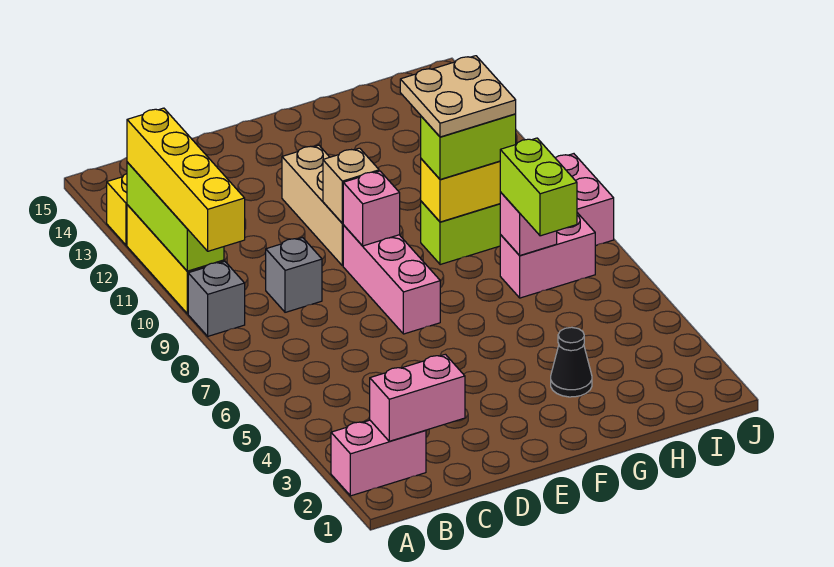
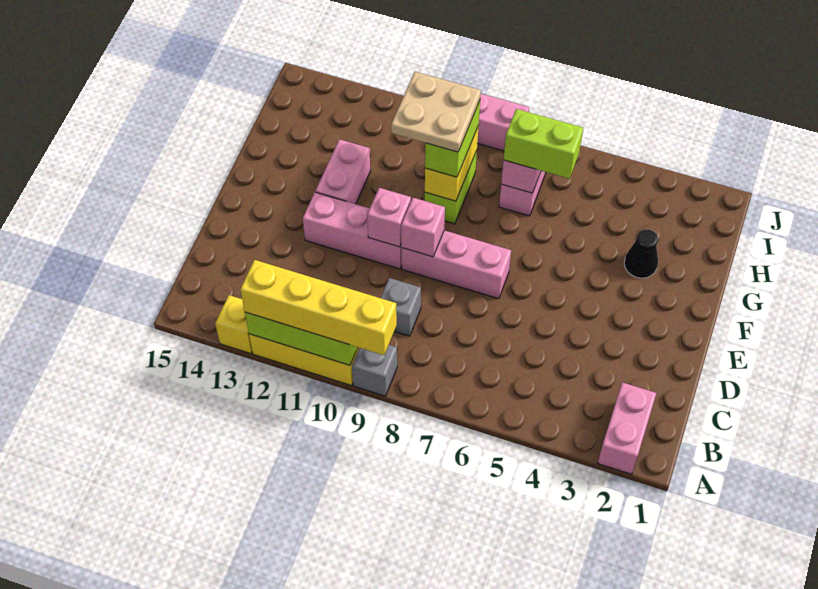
pink 1x2 brick [370,354,465,441] -> pink 1x2 brick moved to [315,139,370,204]
tan 1x3 brick [282,145,343,266] -> pink 1x3 brick [303,192,402,269]
tan 1x1 brick [323,148,379,223] -> pink 1x1 brick [367,188,411,247]

